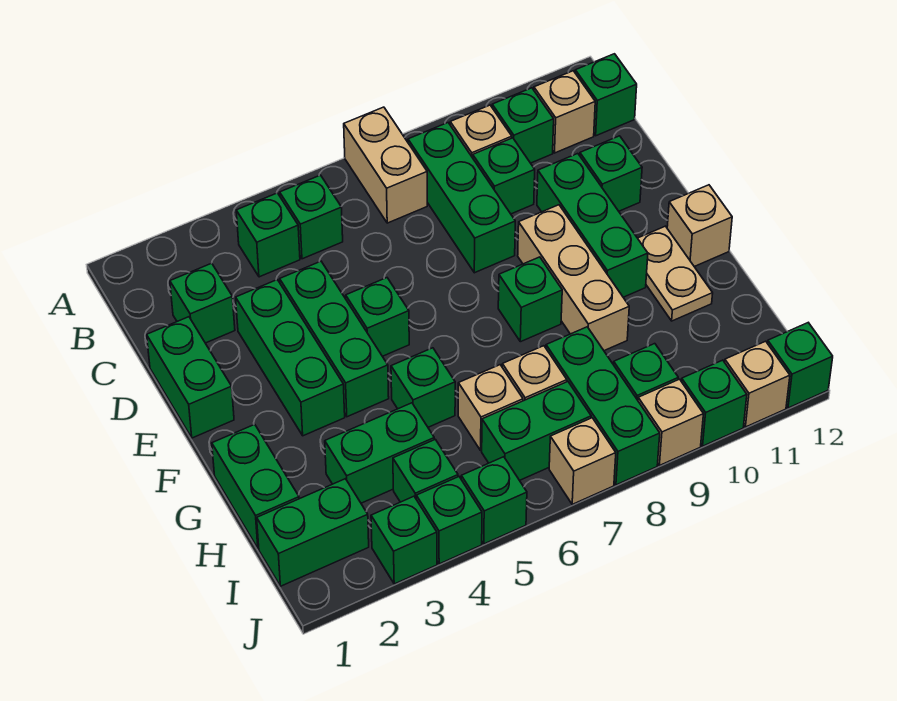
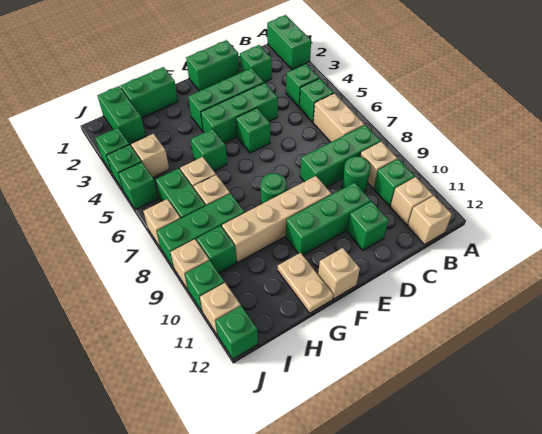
tan 1x2 brick [344,107,427,223] -> tan 1x2 brick turned to [313,93,364,142]
green 1x1 brick [575,54,637,136] -> tan 1x1 brick [408,196,452,244]
green 1x1 brick [473,138,535,214] -> green 1x1 round brick [342,156,371,193]
tan 1x3 brick [518,205,629,351] -> tan 1x4 brick [222,176,331,262]
green 1x1 brick [498,257,562,342] -> green 1x1 round brick [261,173,287,204]
tan 1x2 plate [638,226,713,321] -> tan 1x2 plate turned to [278,253,333,313]
green 1x2 brick [325,403,434,503] -> green 1x2 brick moved to [267,15,311,70]
green 1x1 brick [393,439,458,502] -> tan 1x1 brick [131,134,169,177]

